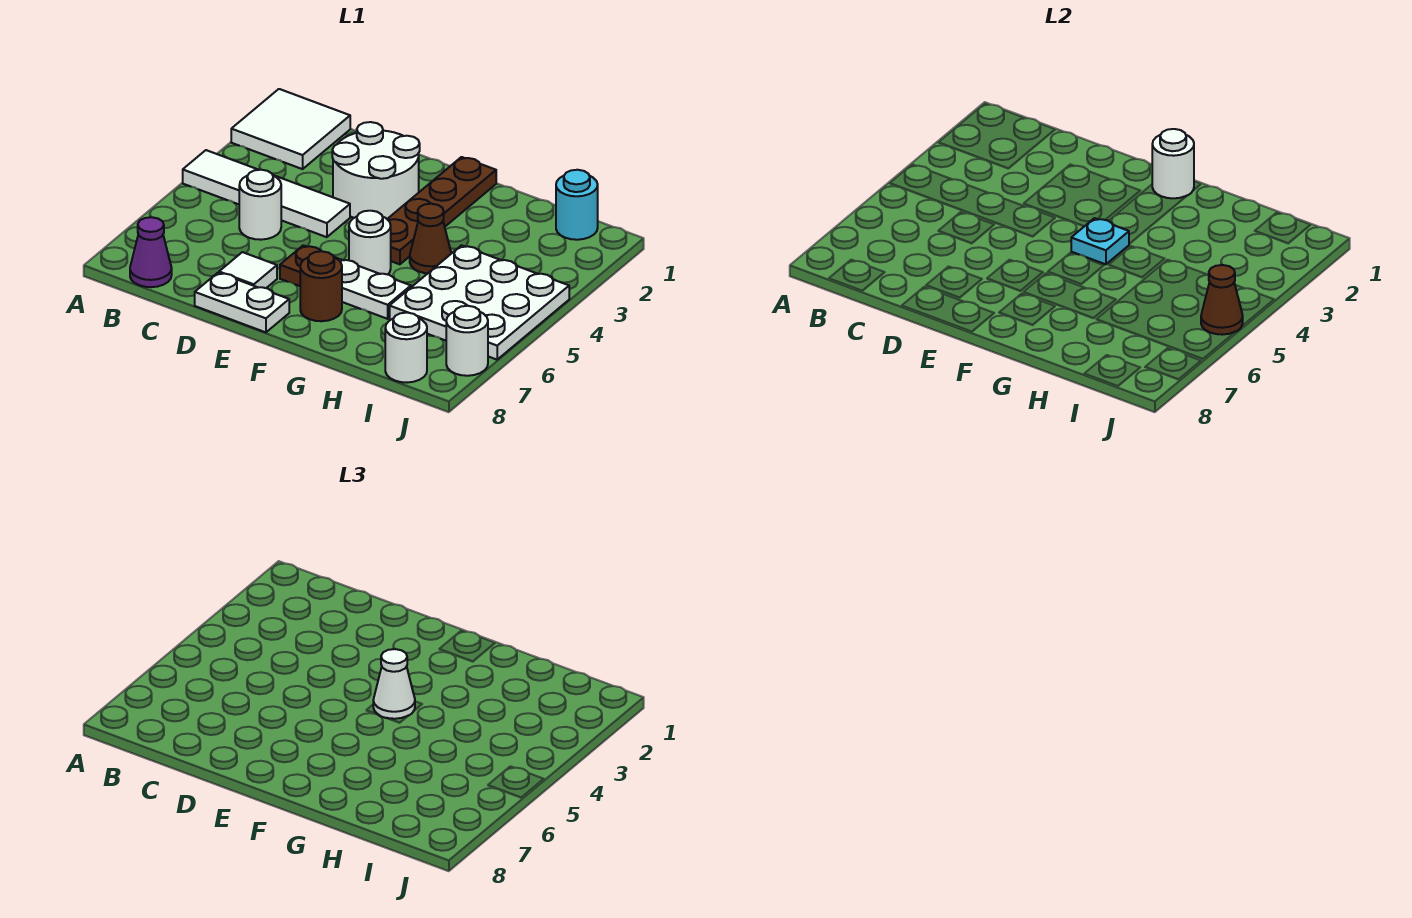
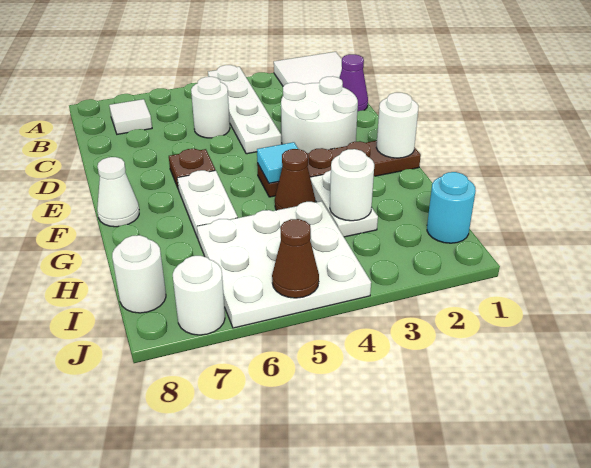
white 1x4 tile [183,150,350,237] -> white 1x4 plate [208,65,281,154]
purple 1x1 cone [130,217,172,287] -> purple 1x1 cone moved to [340,54,368,112]
white 1x1 tile [219,252,277,288] -> white 1x1 tile moved to [109,99,152,134]
white 1x2 plate [195,273,289,332] -> white 1x2 plate moved to [310,170,378,237]
cyan 1x1 plate [1071,218,1129,264] -> cyan 1x1 tile [257,142,298,183]
white 1x1 cone [373,649,415,719] -> white 1x1 cone moved to [97,157,139,227]
white 1x1 round brick [349,211,391,275] -> white 1x1 round brick moved to [330,149,374,221]
brown 1x1 round brick [300,251,342,321] -> none

